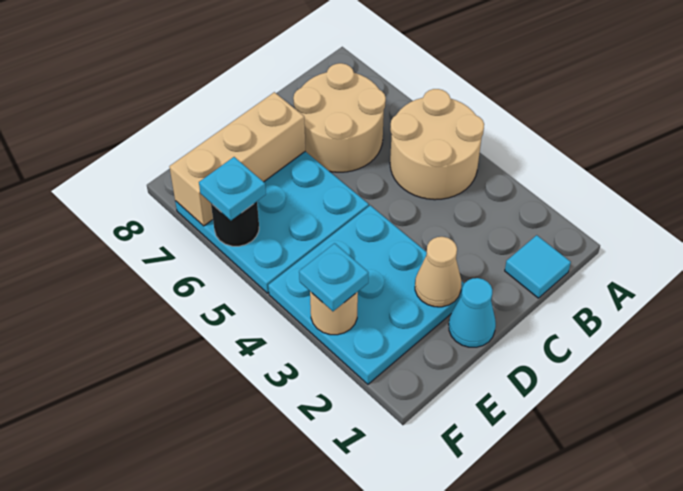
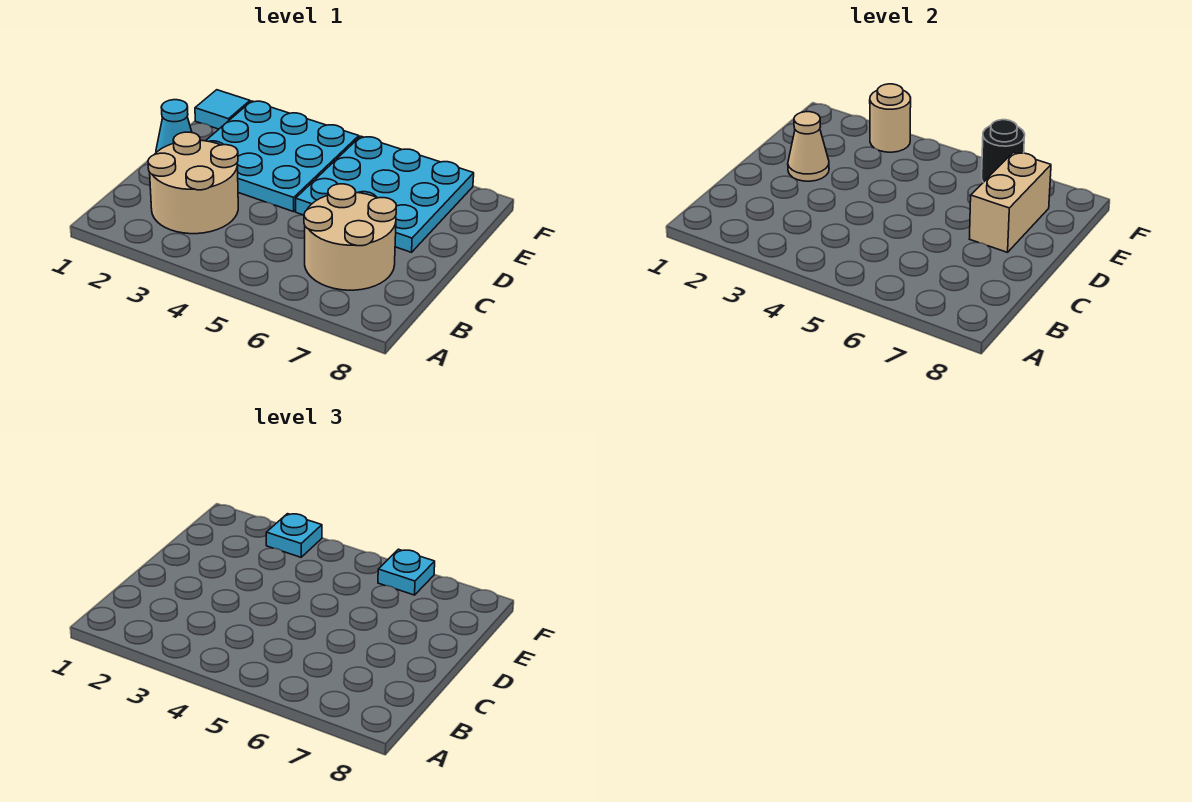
tan 2x2 round brick [390,89,484,200] -> tan 2x2 round brick moved to [148,132,238,234]
cyan 1x1 tile [505,235,571,298] -> cyan 1x1 tile moved to [195,90,250,129]
tan 1x3 brick [169,92,305,226] -> tan 1x2 brick [970,152,1051,252]

